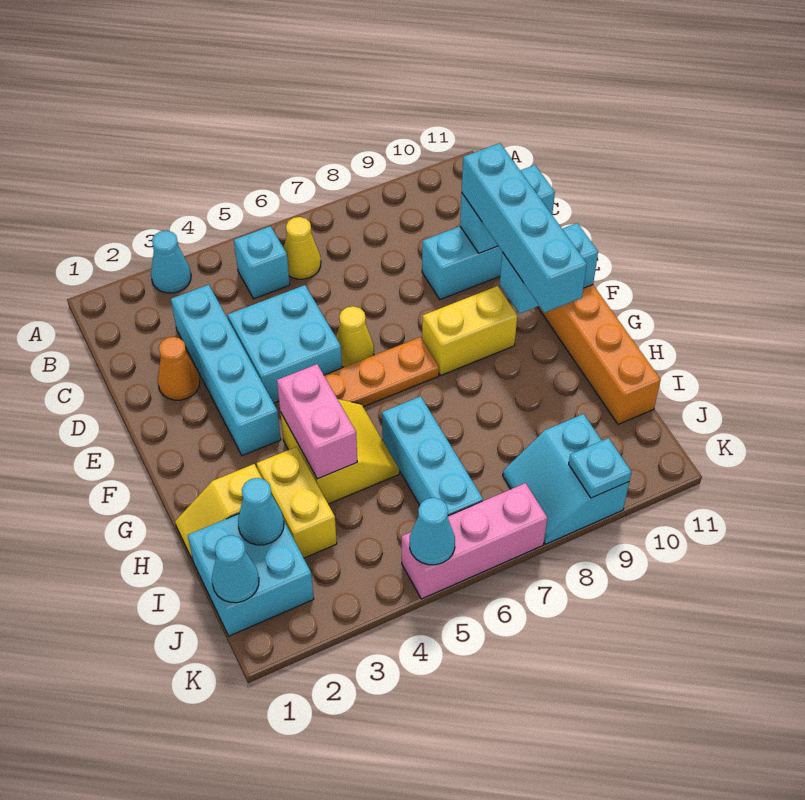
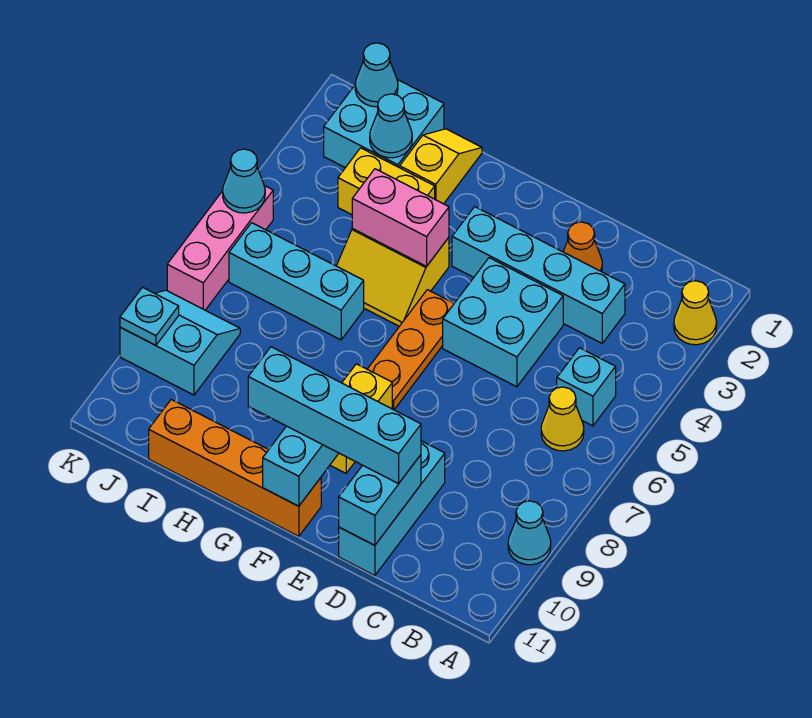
cyan 1x1 cone [151,231,191,293] -> cyan 1x1 cone moved to [508,501,551,565]
yellow 1x1 cone [336,306,374,367] -> yellow 1x1 cone moved to [674,281,717,345]

